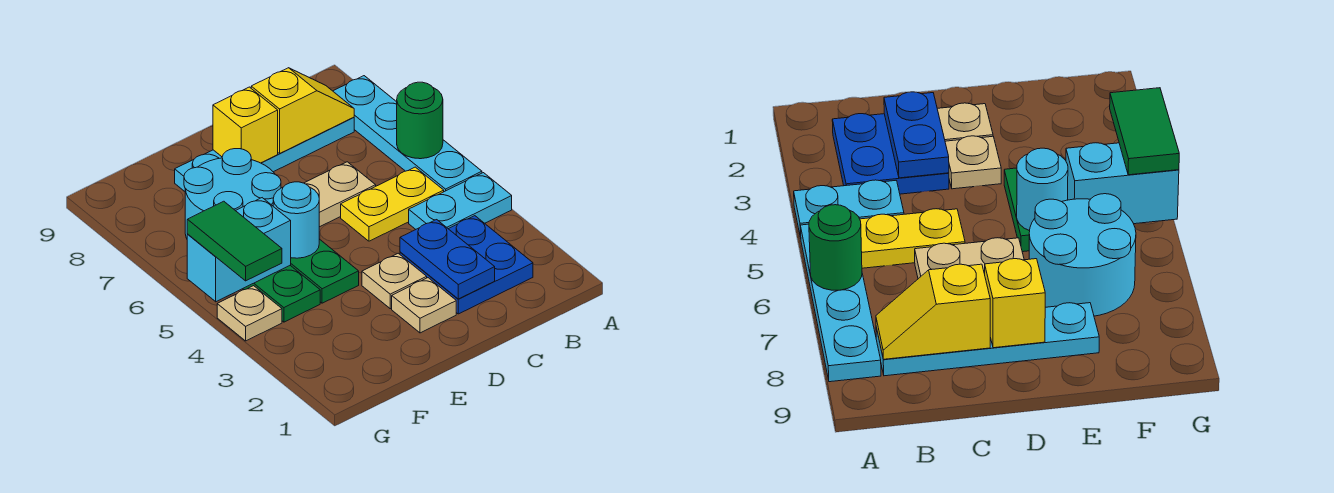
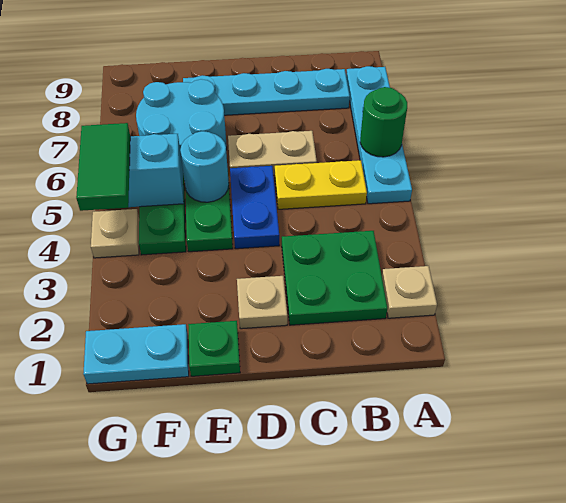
cyan 1x2 plate [409,173,512,229] -> cyan 1x2 plate moved to [83,324,189,384]
blue 2x2 plate [400,216,533,314] -> green 2x2 plate [282,231,387,325]
yellow 1x2 slope [251,68,354,153] -> none
blue 1x2 plate [400,220,495,299] -> blue 1x2 plate moved to [230,166,279,249]
tan 1x1 plate [362,253,427,309] -> tan 1x1 plate moved to [382,266,437,318]
yellow 1x1 brick [213,87,278,163] -> none
none -> green 1x1 plate [188,321,240,376]

